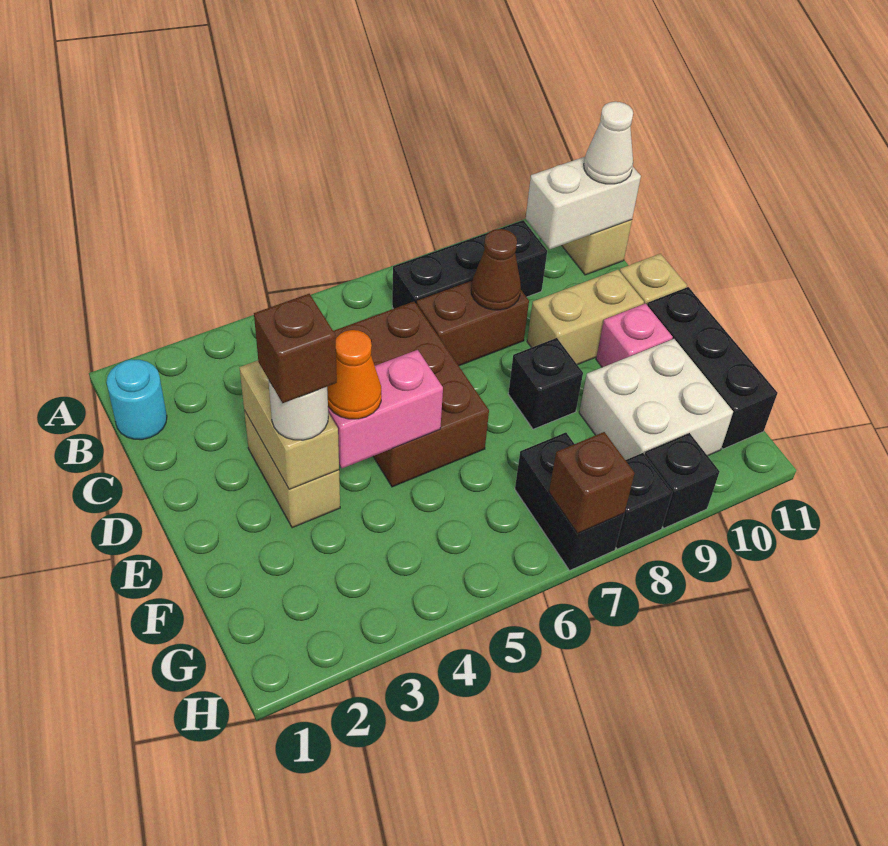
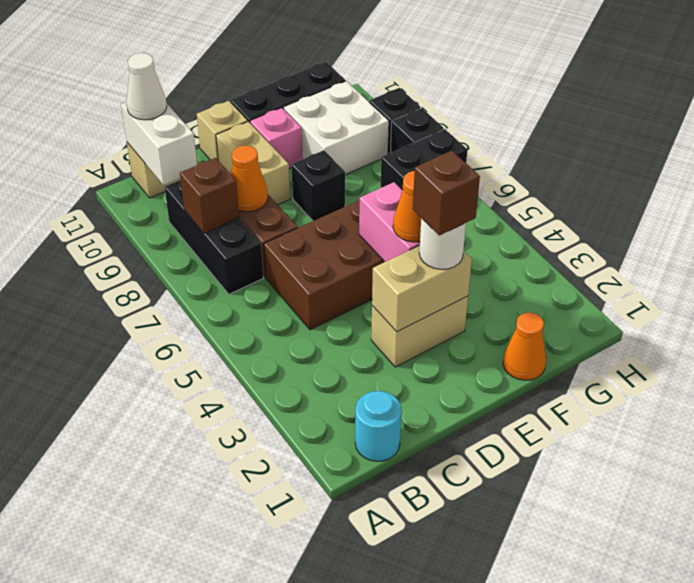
brown 1x1 cone [471,229,521,310] -> orange 1x1 cone [231,145,268,212]
none -> orange 1x1 cone [503,312,546,380]
brown 1x1 brick [549,432,635,533] -> brown 1x1 brick moved to [180,158,239,233]

